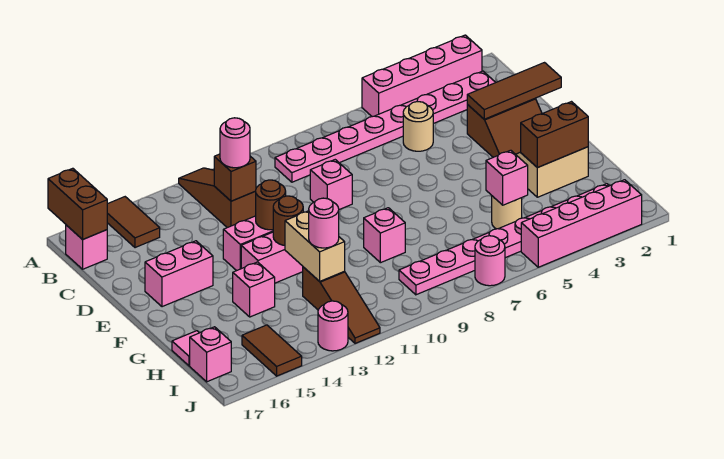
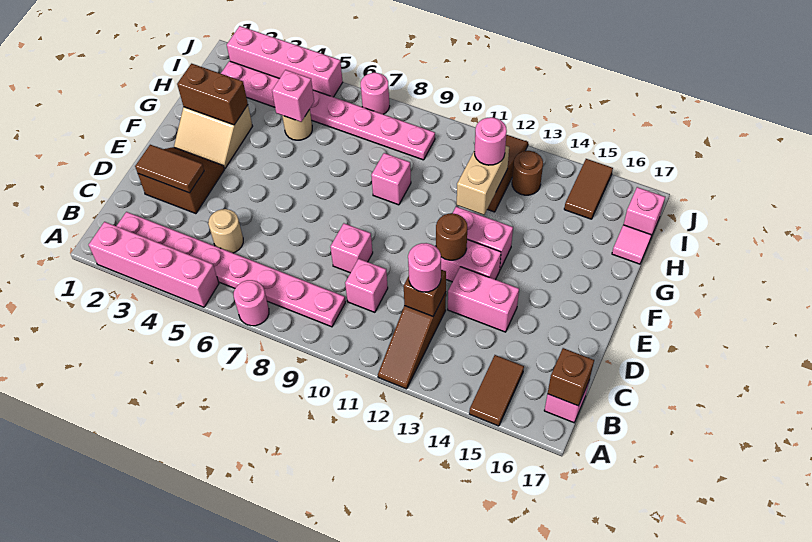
brown 1x2 brick [48,168,107,240] -> brown 1x1 brick [548,348,594,406]
brown 1x3 tile [467,63,561,119] -> brown 1x2 tile [135,145,204,193]
pink 1x2 brick [145,241,213,307] -> pink 1x2 brick moved to [448,267,519,332]
brown 1x1 round brick [273,196,303,245] -> brown 1x1 round brick moved to [512,151,543,195]
pink 1x1 brick [233,262,275,317] -> pink 1x1 brick moved to [345,259,388,312]
pink 1x1 round brick [318,301,348,351] -> pink 1x1 round brick moved to [234,280,269,326]

